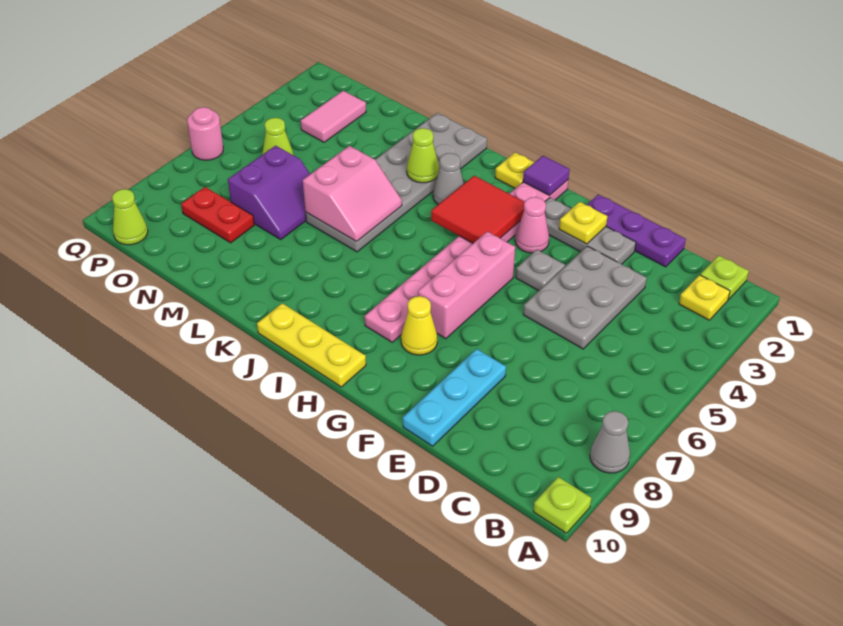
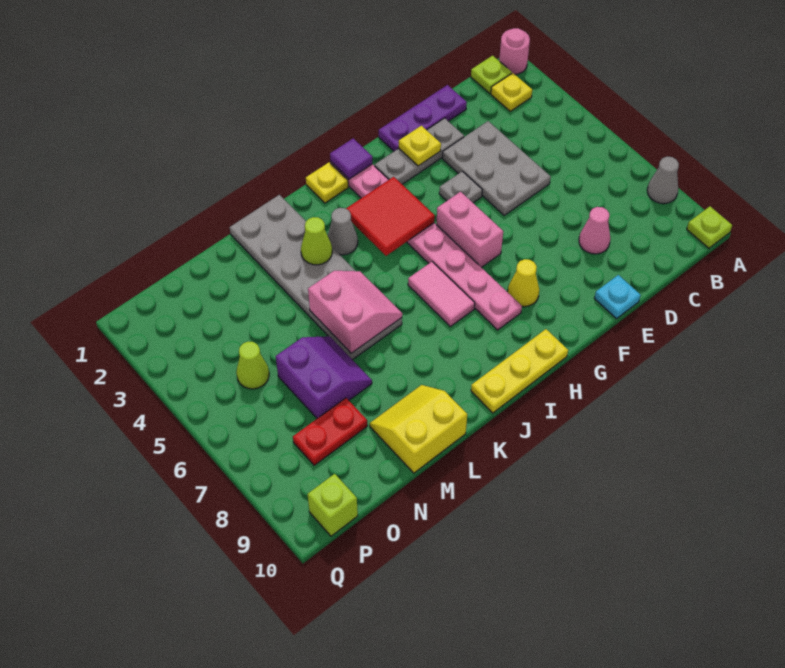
cyan 1x3 plate [403,349,506,446] -> cyan 1x1 plate [594,275,641,319]
pink 1x1 cone [515,197,549,253] -> pink 1x1 cone moved to [579,207,610,254]
pink 1x3 brick [418,232,515,339] -> pink 1x2 brick [436,192,503,267]
none -> yellow 2x2 slope [370,385,467,473]
pink 1x2 tile [301,91,366,142] -> pink 1x2 tile moved to [408,262,475,327]
lime 1x1 cone [112,189,148,245] -> lime 1x1 brick [308,474,358,536]
pink 1x1 round brick [187,107,223,160] -> pink 1x1 round brick moved to [499,28,530,74]

